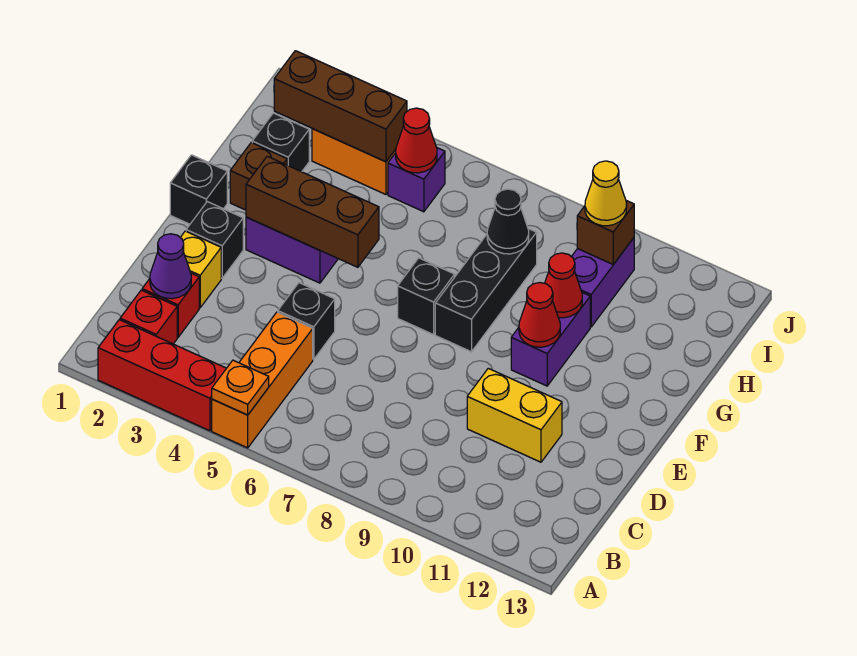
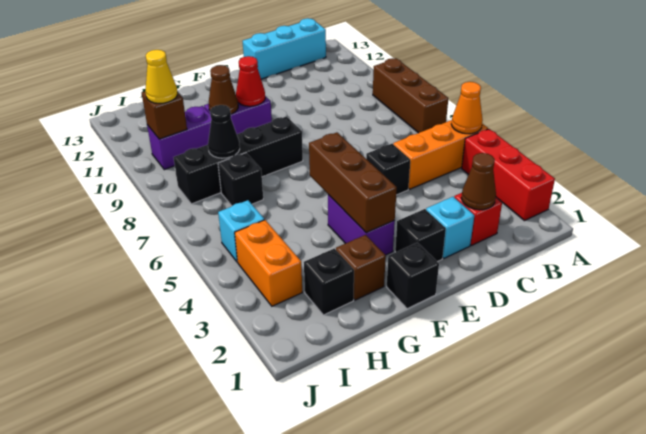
orange 1x1 plate [212,360,269,415] -> orange 1x1 cone [451,82,483,134]
red 1x1 brick [120,290,177,344] -> none
none -> cyan 1x3 brick [243,18,326,79]
purple 1x1 cone [150,234,191,299] -> brown 1x1 cone [461,153,496,210]
yellow 1x1 brick [180,231,221,308] -> cyan 1x1 brick [426,197,474,258]
yellow 1x2 brick [467,368,562,462] -> none
black 1x1 brick [398,258,455,335] -> black 1x1 brick moved to [218,153,263,206]
black 1x3 brick [435,229,537,352] -> black 1x4 brick [173,116,303,204]
red 1x1 cone [545,253,582,318] -> brown 1x1 cone [208,65,238,114]
brown 1x3 brick [274,51,407,162] -> brown 1x3 brick moved to [373,58,448,133]
purple 1x1 brick [388,148,445,212] -> cyan 1x1 brick [218,200,264,262]
red 1x1 cone [396,108,437,173] -> none

